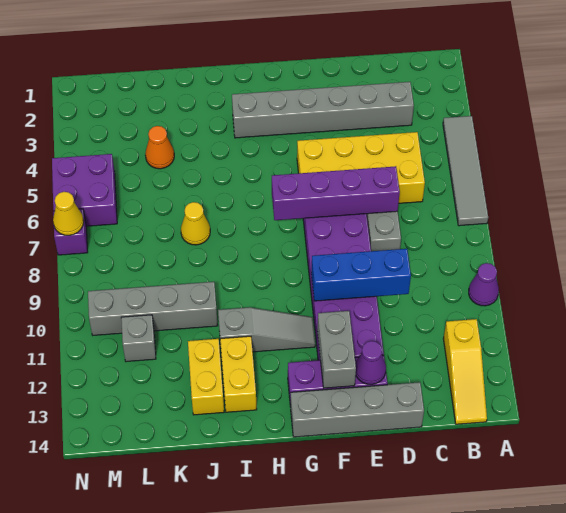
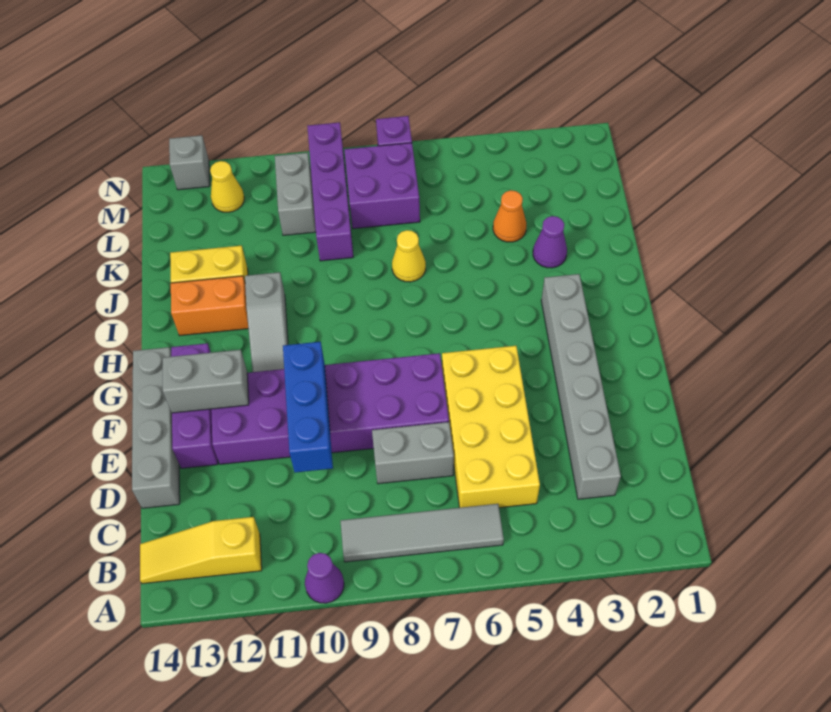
grey 1x4 tile [443,116,488,226] -> grey 1x4 tile moved to [341,504,504,562]
purple 1x4 brick [272,166,400,220] -> purple 1x4 brick moved to [307,122,353,261]
purple 1x1 cone [355,341,386,384] -> purple 1x1 cone moved to [533,216,567,268]
yellow 1x2 brick [220,336,257,412] -> orange 1x2 brick [171,276,248,336]
grey 1x4 brick [88,282,218,335] -> grey 1x2 brick [275,153,316,235]
grey 1x1 brick [121,315,156,362] -> grey 1x1 brick moved to [169,135,210,190]
purple 2x2 brick [52,154,117,226] -> purple 2x2 brick moved to [344,143,420,229]
yellow 1x1 cone [53,192,84,235] -> yellow 1x1 cone moved to [210,161,244,212]

